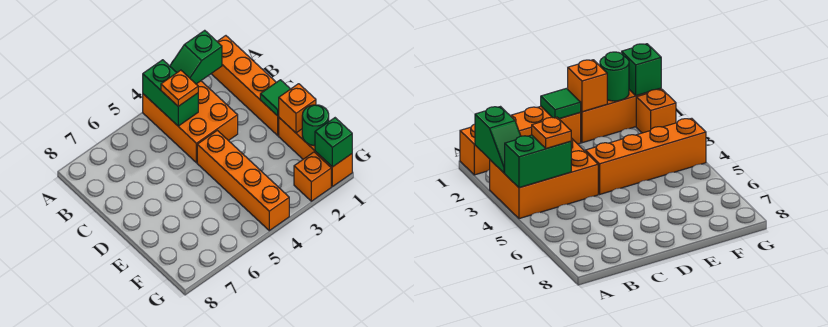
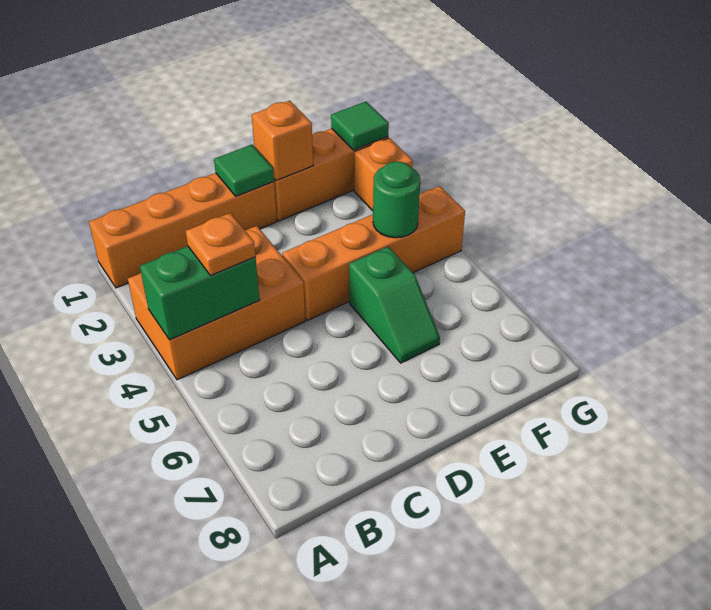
green 1x2 slope [170,30,222,84] -> green 1x2 slope moved to [349,247,440,363]
green 1x1 round brick [302,105,329,146] -> green 1x1 round brick moved to [373,161,420,238]
green 1x1 brick [315,118,352,167] -> green 1x1 tile [331,102,389,150]

